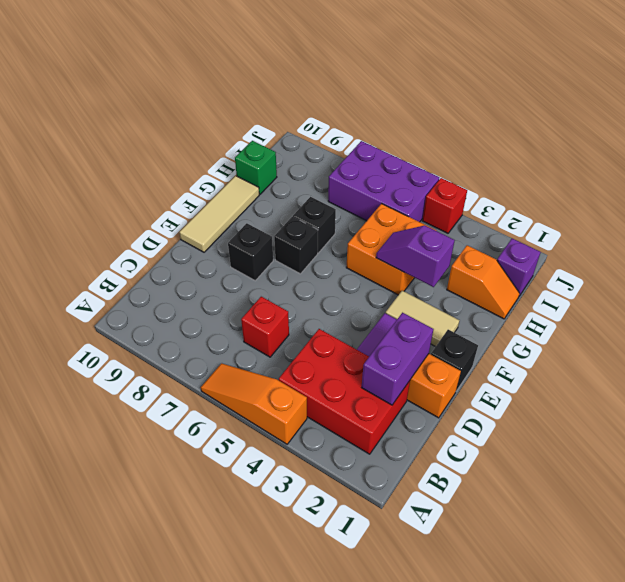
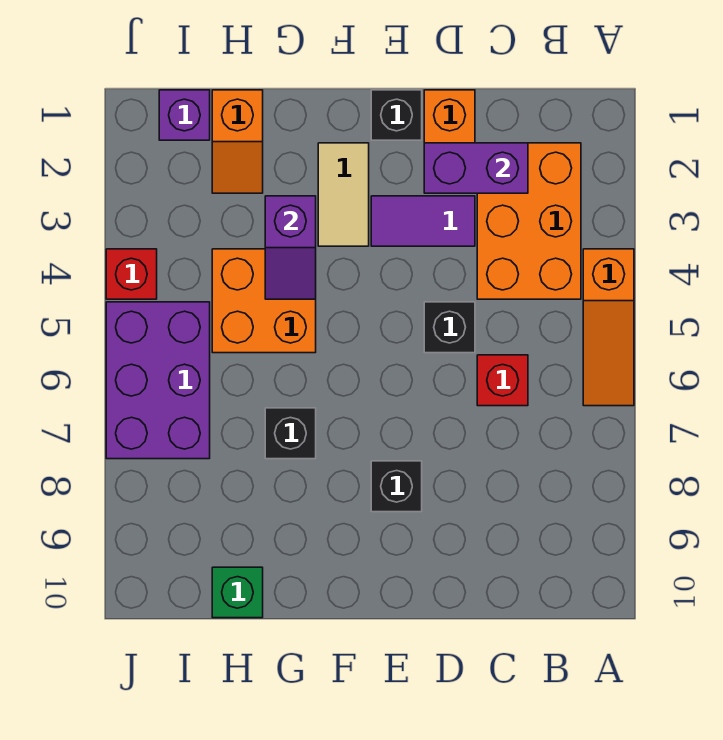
red 2x3 brick [279,329,410,454] -> orange 2x3 brick [477,143,581,299]
tan 1x3 tile [179,176,259,252] -> none
black 1x1 brick [274,217,318,274] -> black 1x1 brick moved to [424,302,475,353]
orange 1x2 slope [447,245,520,319] -> orange 1x2 slope turned to [212,90,263,193]

